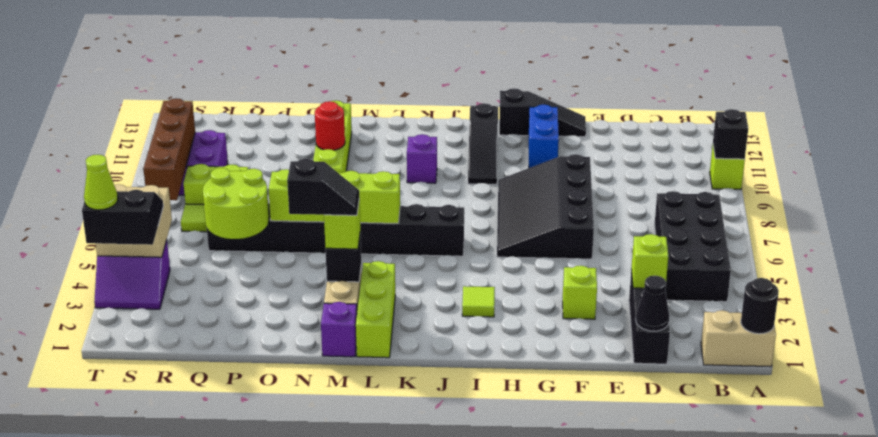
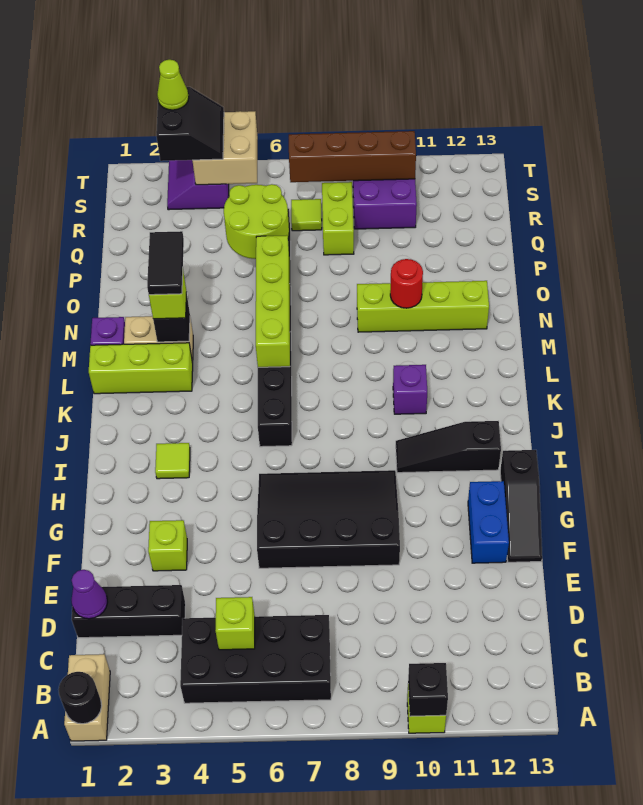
black 1x1 cone [636,276,669,331] -> purple 1x1 cone [72,570,107,619]
lime 1x1 brick [631,234,668,288] -> lime 1x1 brick moved to [215,597,255,650]
blue 1x2 brick [529,105,559,168] -> blue 1x2 brick turned to [468,481,509,563]
black 1x2 slope [287,159,359,215] -> black 1x2 tile [147,231,184,295]

